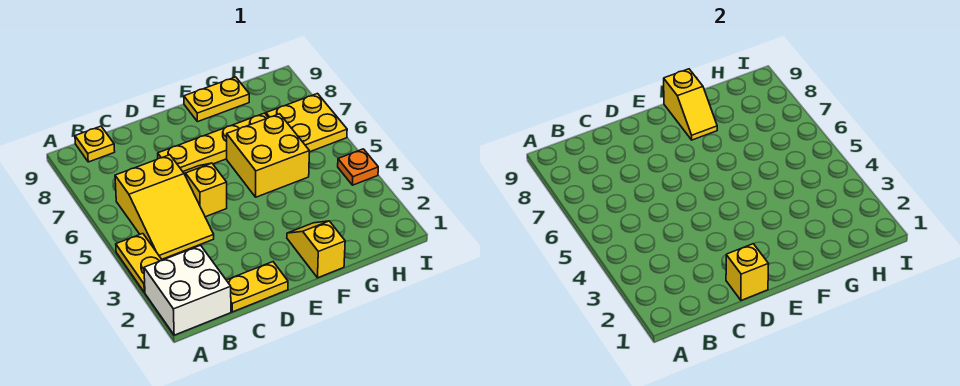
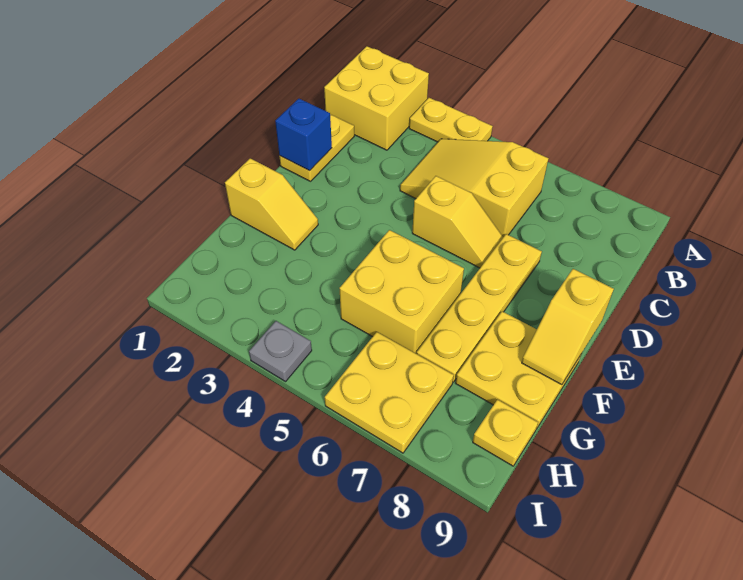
white 2x2 brick [144,245,231,335] -> yellow 2x2 brick [324,46,429,150]
yellow 1x1 plate [75,126,115,162] -> yellow 1x1 plate moved to [473,400,538,466]
yellow 1x1 brick [726,244,768,300] -> blue 1x1 brick [275,99,332,171]
yellow 1x2 slope [664,69,717,140] -> yellow 1x2 slope turned to [522,269,614,385]
yellow 1x2 plate [184,77,249,122] -> yellow 2x2 plate [456,311,581,429]
orange 1x1 plate [338,149,378,185] -> grey 1x1 plate [249,321,312,382]

